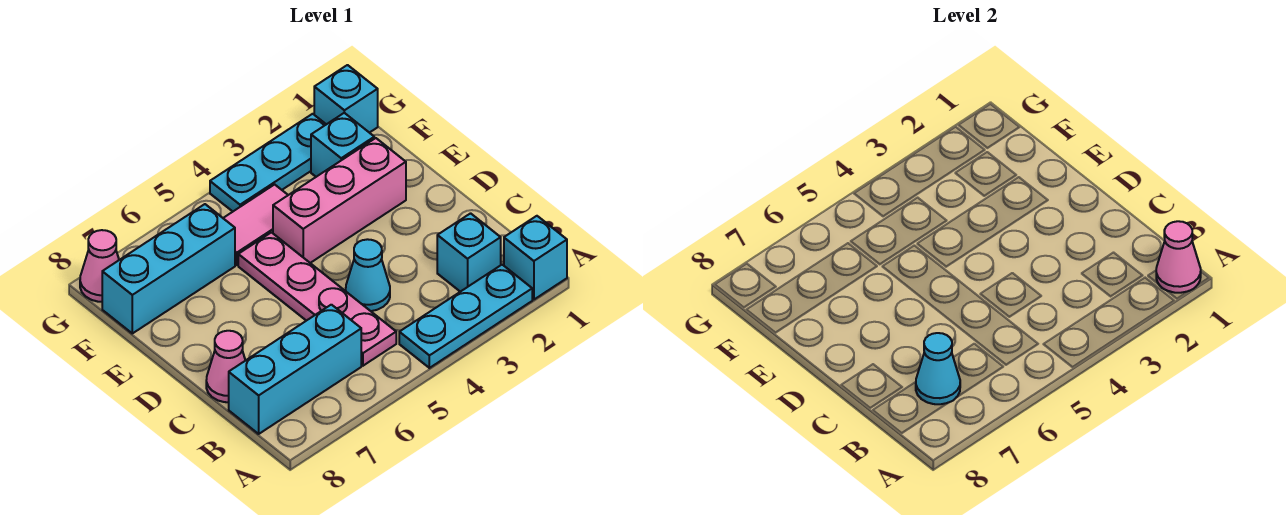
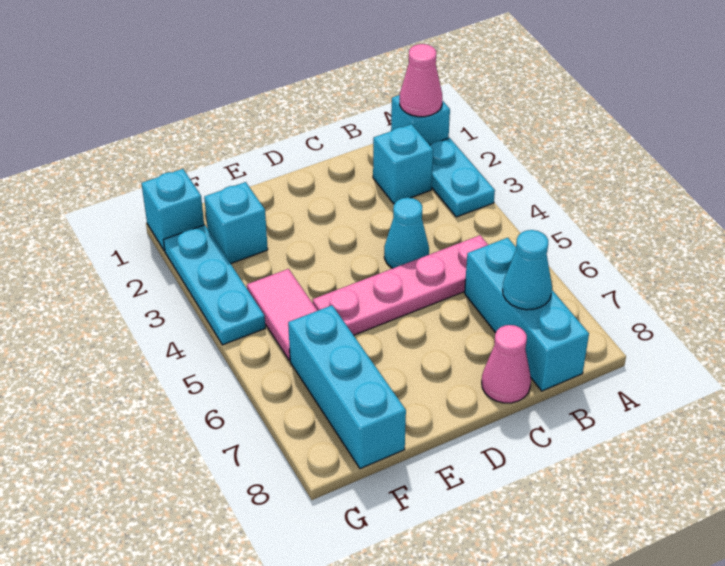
cyan 1x3 plate [399,265,532,368] -> cyan 1x2 plate [430,138,495,217]
pink 1x3 brick [273,138,406,263] -> none
pink 1x1 cone [80,230,119,302] -> none

